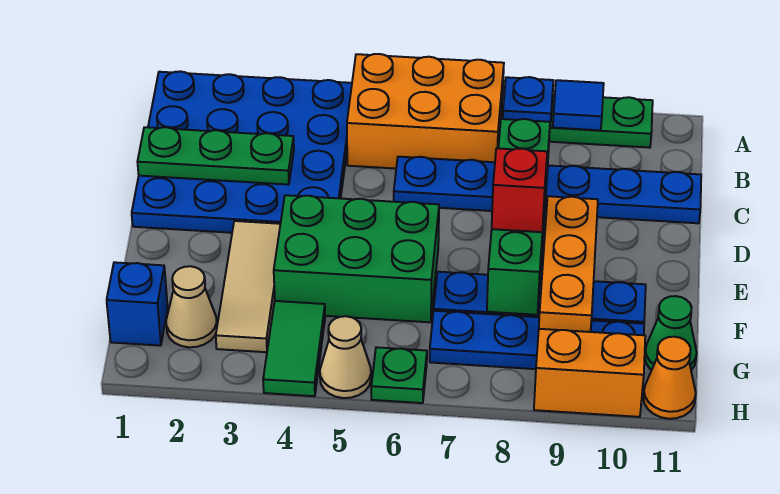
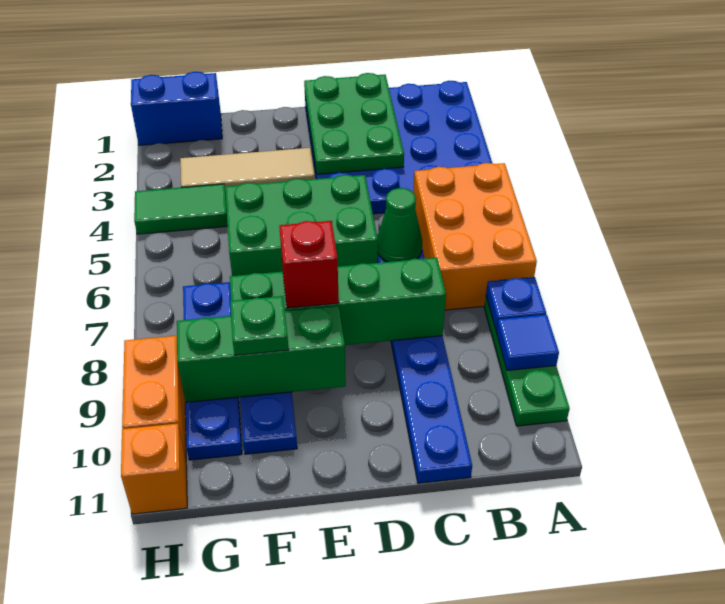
green 1x3 plate [138,127,294,185] -> green 2x3 plate [304,73,404,174]
green 2x3 brick [274,195,439,322] -> green 2x3 brick turned to [225,175,378,276]
orange 1x3 brick [539,196,598,332] -> green 1x3 brick [177,306,346,402]
blue 1x1 brick [107,262,168,346] -> blue 1x2 brick [131,72,222,145]
tan 1x1 cone [166,266,217,347] -> none
green 1x1 cone [645,296,697,370] -> green 1x1 cone moved to [377,188,422,262]
tan 1x1 cone [320,316,371,398] -> none
green 1x1 plate [371,347,427,403] -> green 1x1 plate moved to [230,296,289,355]
orange 1x1 cone [643,337,696,419] -> orange 1x1 brick [121,424,187,514]

